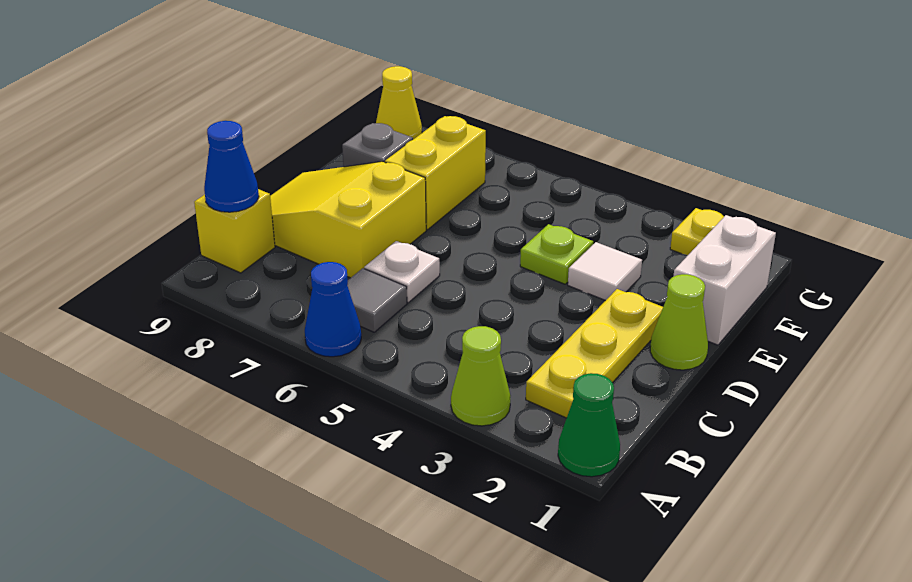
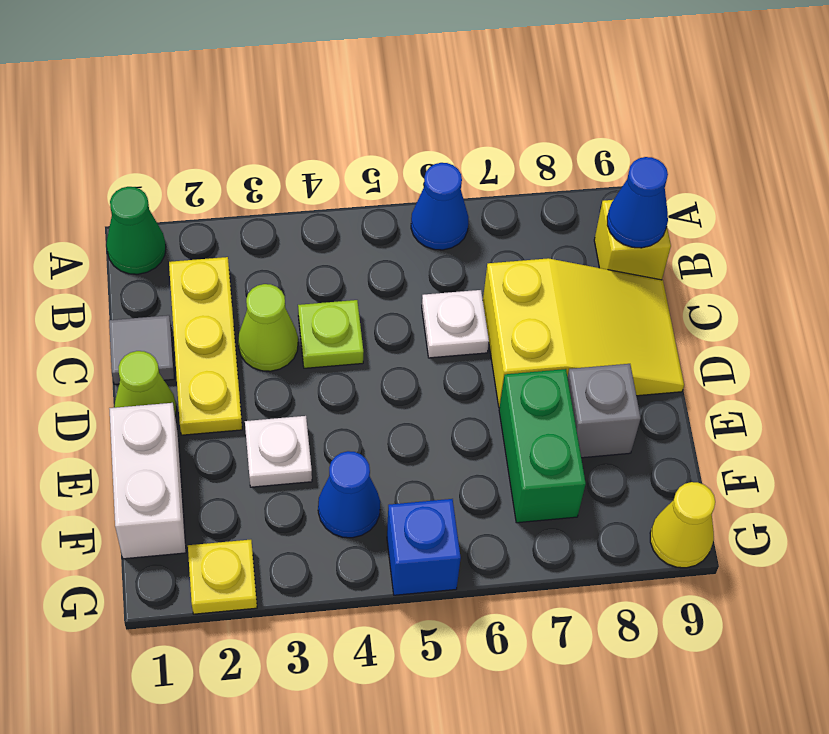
lime 1x1 cone [451,326,510,426] -> lime 1x1 cone moved to [238,284,298,371]
grey 1x1 tile [347,268,407,332] -> grey 1x1 tile moved to [109,315,175,384]
white 1x1 tile [568,242,642,301] -> white 1x1 plate [245,416,312,487]
lime 1x1 plate [520,224,593,284] -> lime 1x1 plate moved to [298,300,363,368]
yellow 1x2 brick [385,116,486,230] -> green 1x2 brick [499,369,586,523]
none -> blue 1x1 cone [318,451,380,538]
none -> blue 1x1 brick [387,499,461,595]

